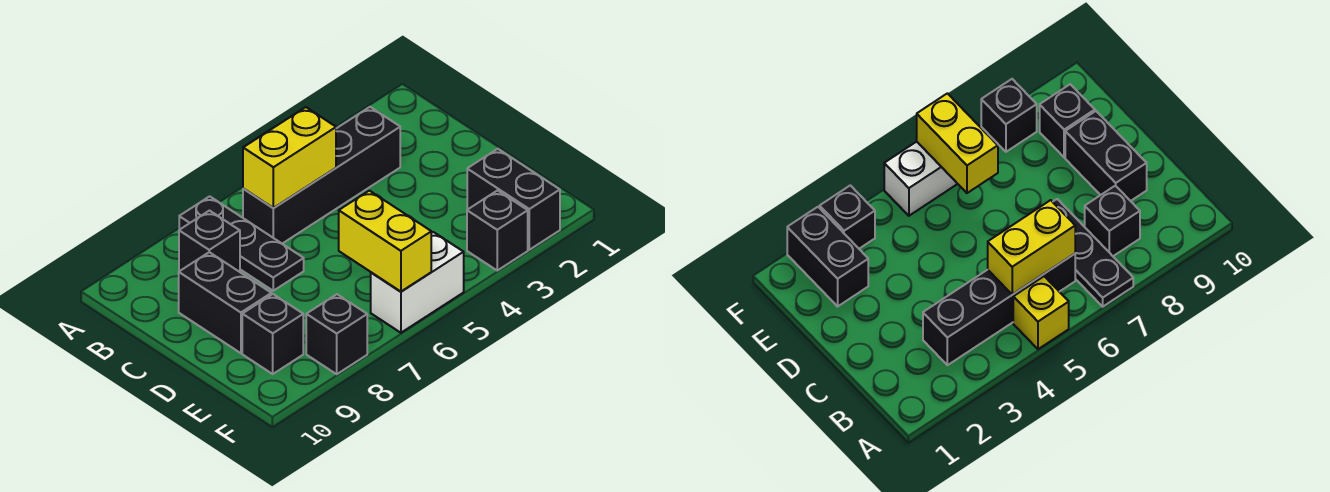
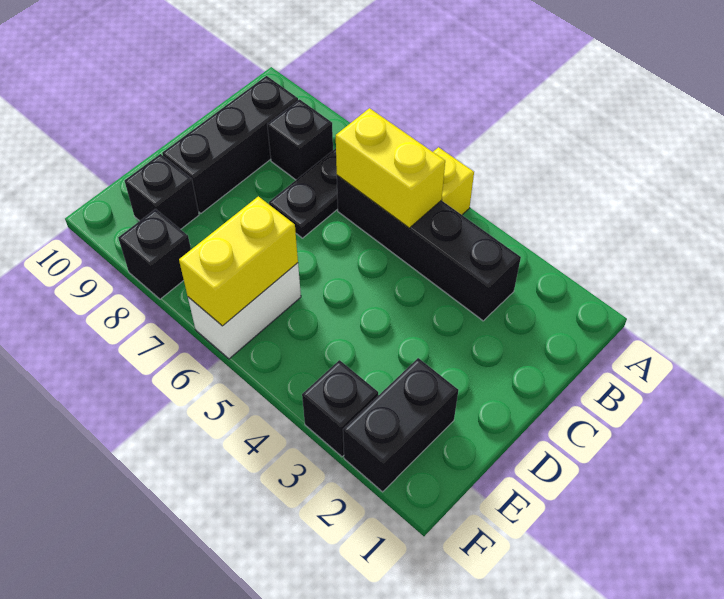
black 1x2 brick [179,252,271,353] -> black 1x3 brick [162,76,298,213]
white 1x2 brick [371,232,464,333] -> white 1x2 brick turned to [188,263,301,359]

